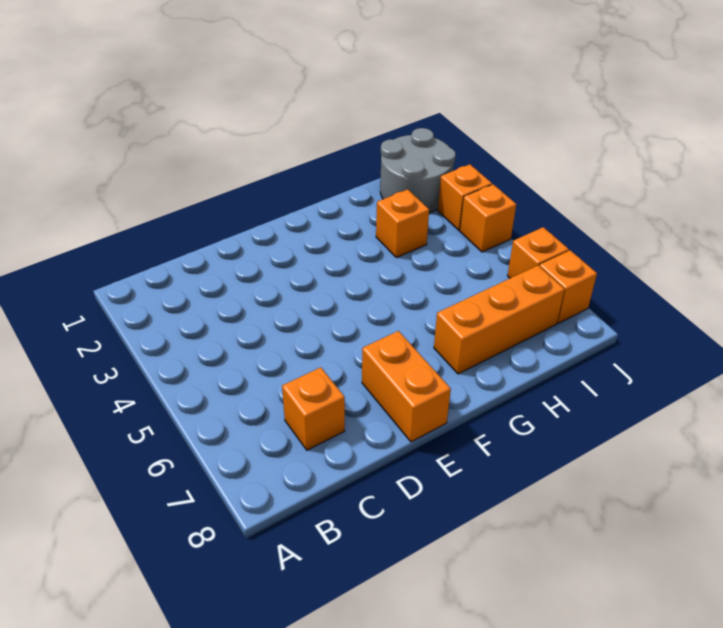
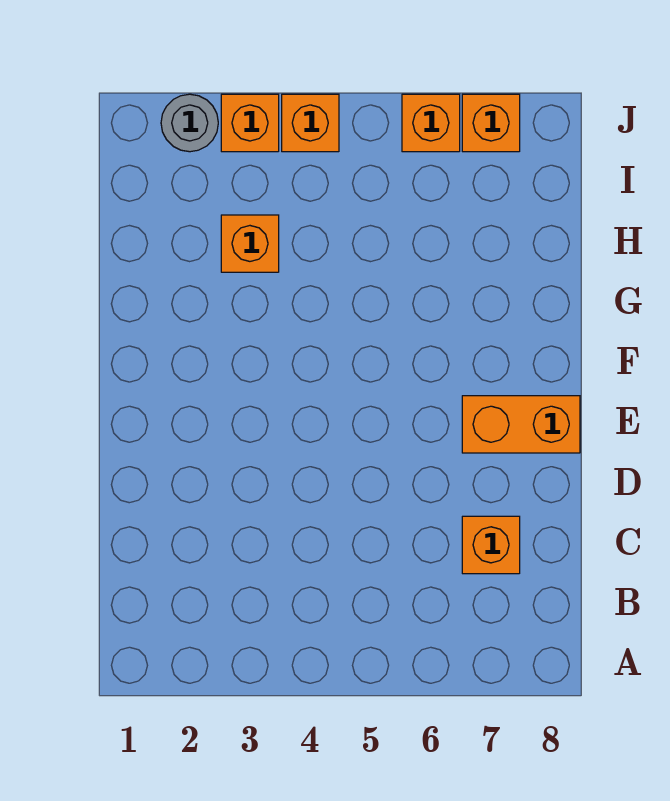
orange 1x3 brick [434,265,565,374] -> none
grey 2x2 round brick [380,128,456,212] -> grey 1x1 round brick [161,94,218,152]

